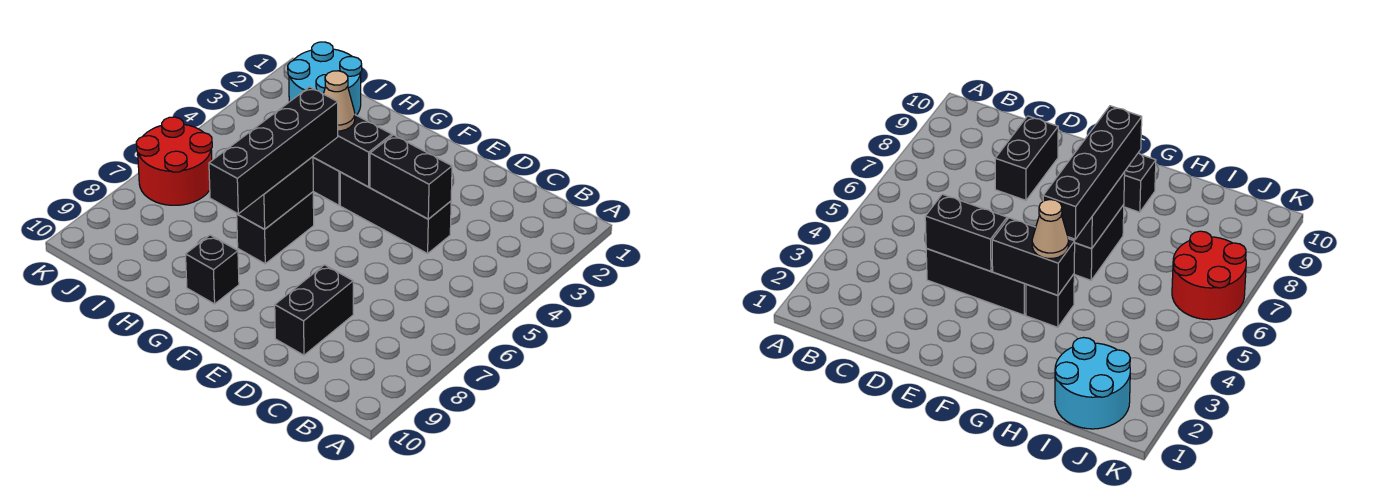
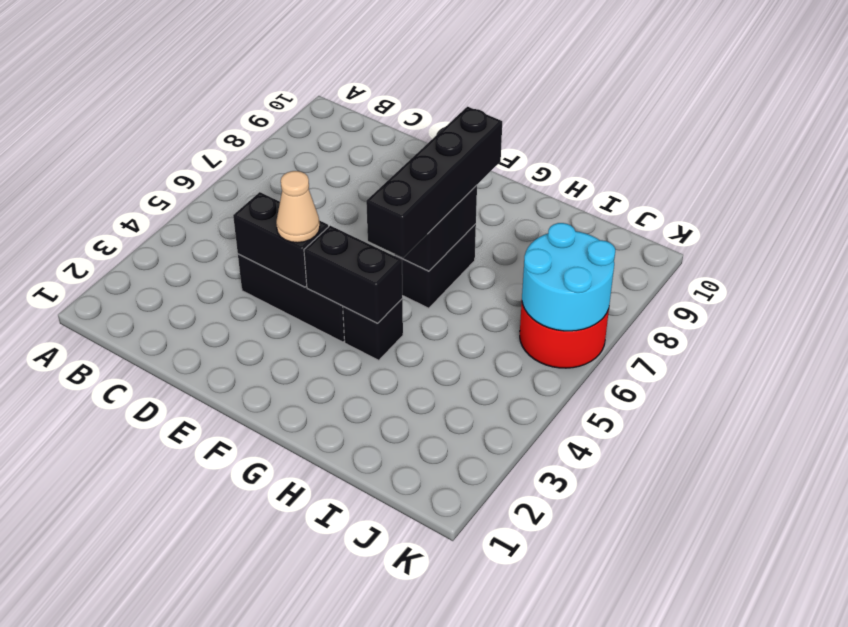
black 1x2 brick [275,265,353,355] -> none
tan 1x1 cone [324,71,355,131] -> tan 1x1 cone moved to [276,171,320,243]
black 1x1 brick [186,235,239,304] -> none
cyan 2x2 round brick [288,42,362,115] -> cyan 2x2 round brick moved to [522,223,615,331]

